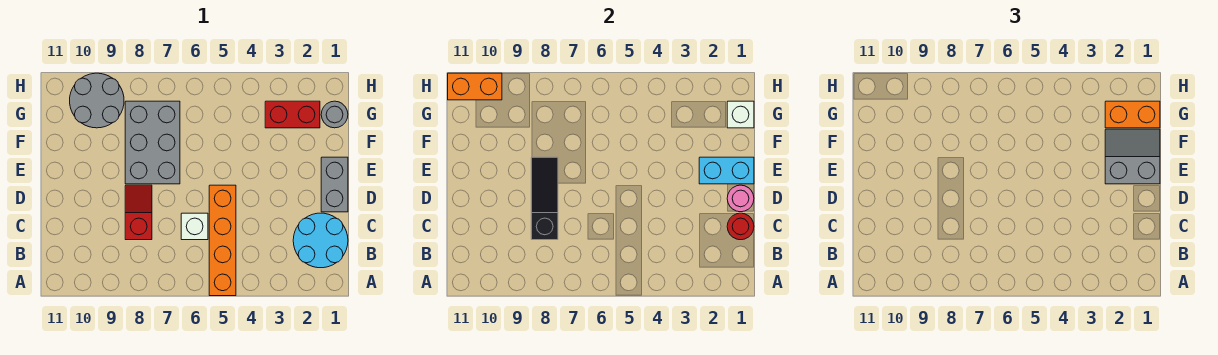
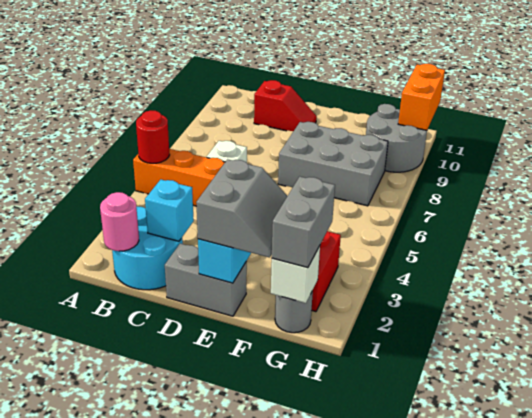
red 1x1 round brick [727,213,754,240] -> red 1x1 round brick moved to [136,111,170,163]
none -> cyan 1x1 brick [145,180,194,241]
red 1x2 slope [125,185,152,240] -> red 1x2 slope moved to [254,80,317,131]
black 1x3 slope [531,157,558,240] -> none
pink 1x1 round brick [727,185,754,212] -> pink 1x1 round brick moved to [100,192,139,251]
orange 1x2 brick [1105,101,1160,128] -> grey 1x2 brick [272,177,335,268]

